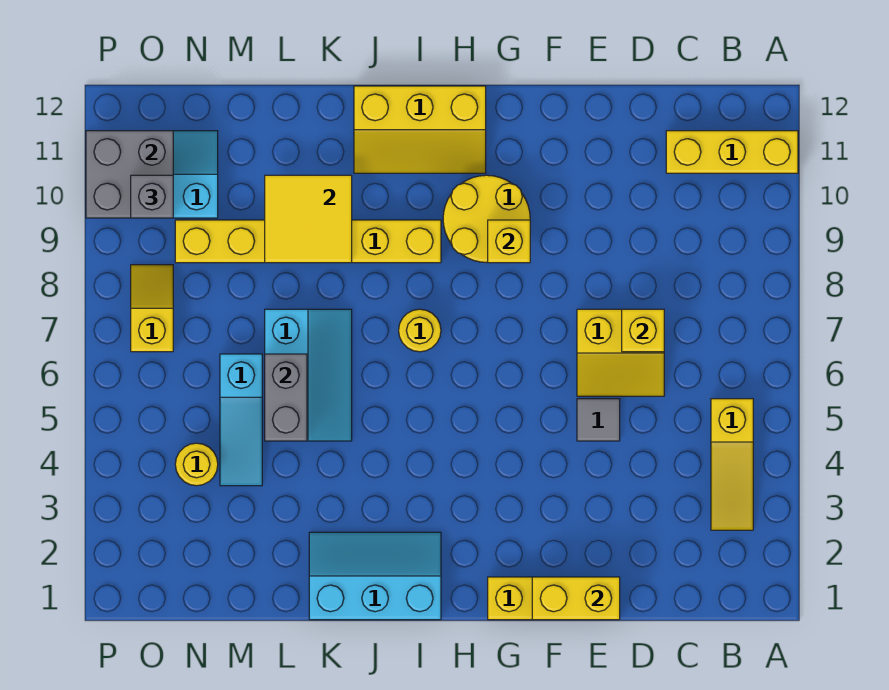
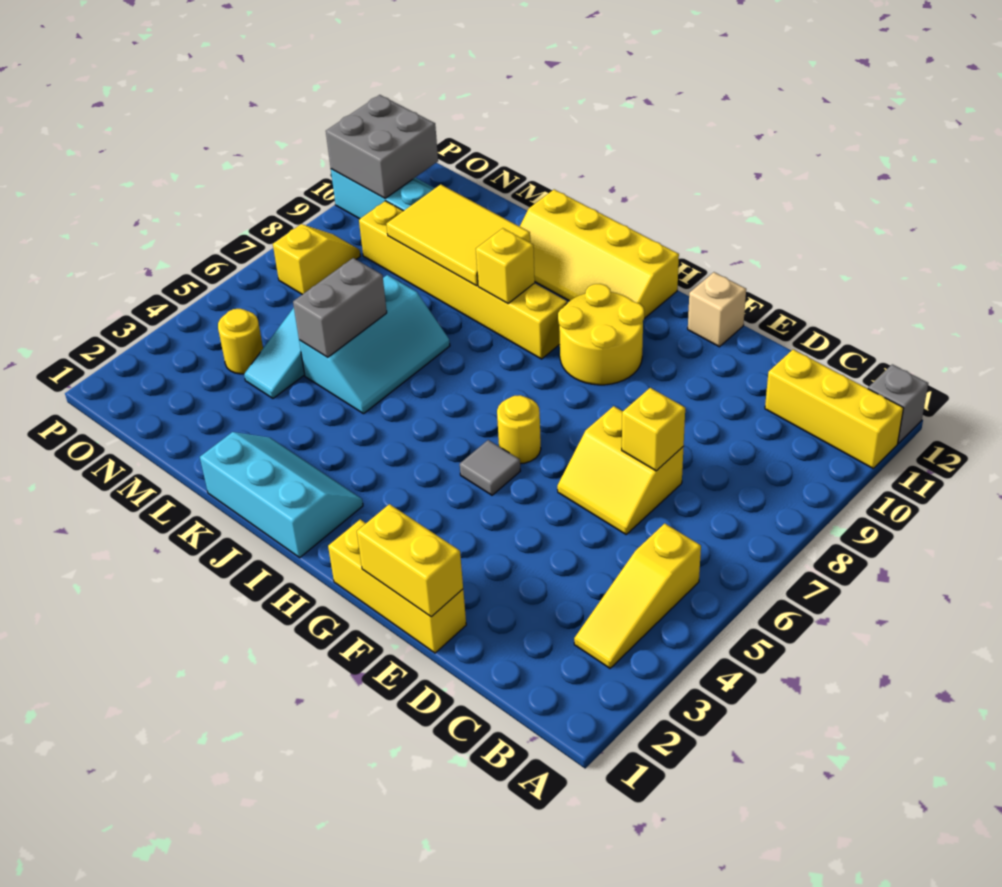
grey 1x1 tile [577,399,620,441] -> grey 1x1 tile moved to [460,440,520,495]
none -> tan 1x1 brick [688,272,746,347]
yellow 1x1 brick [488,220,530,263] -> yellow 1x1 brick moved to [476,228,535,303]
yellow 2x3 slope [354,86,486,173] -> yellow 2x4 slope [520,189,679,318]
yellow 1x1 round brick [399,309,441,352] -> yellow 1x1 round brick moved to [497,395,541,464]
yellow 2x2 tile [265,175,352,263] -> yellow 2x3 tile [386,184,530,286]
grey 1x1 brick [131,175,173,218] -> grey 1x1 brick moved to [868,364,928,444]

